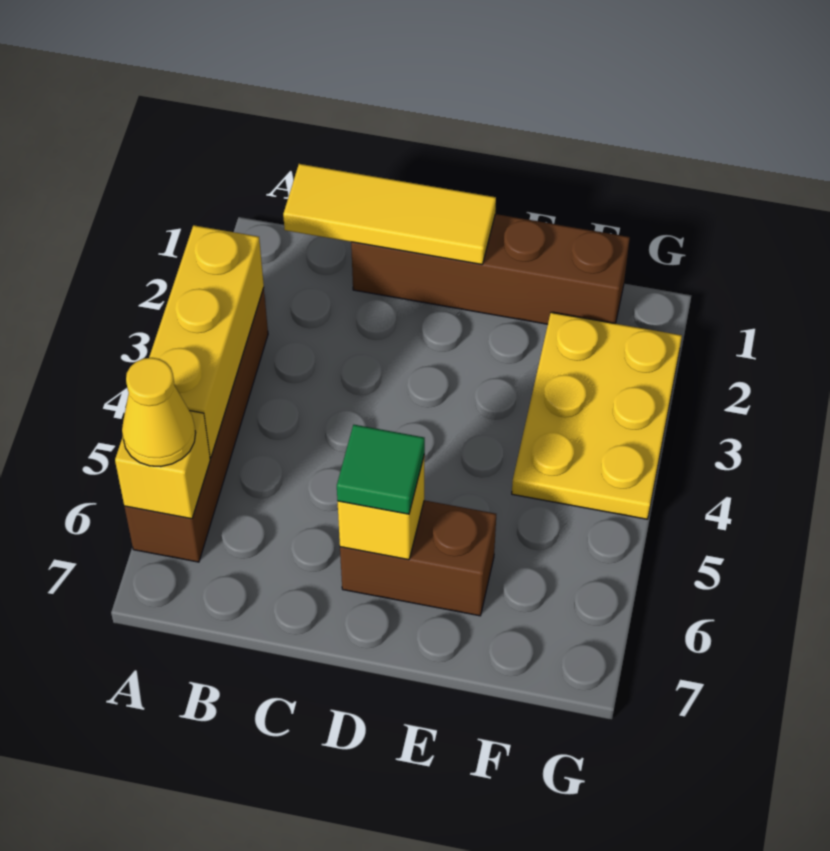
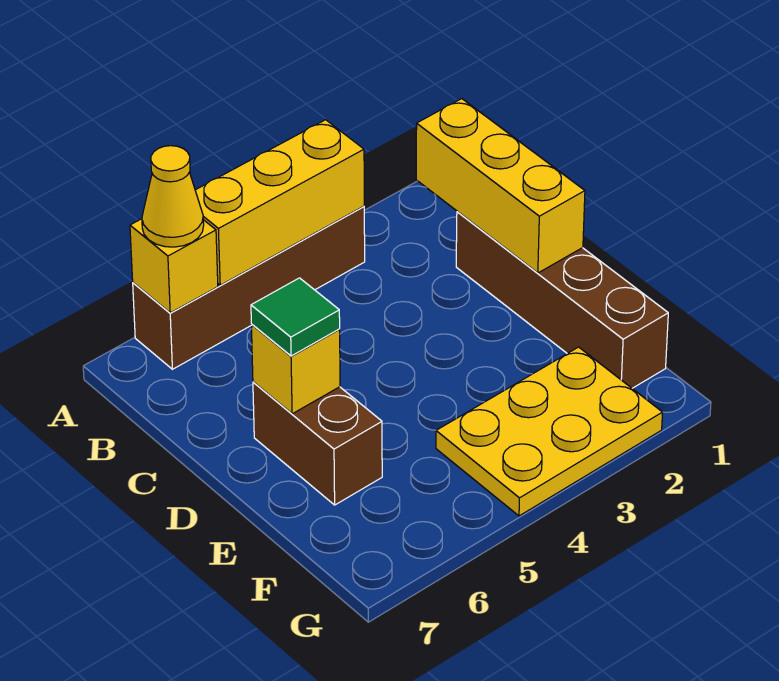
yellow 1x3 tile [283,164,496,264] -> yellow 1x3 brick [416,99,585,273]

